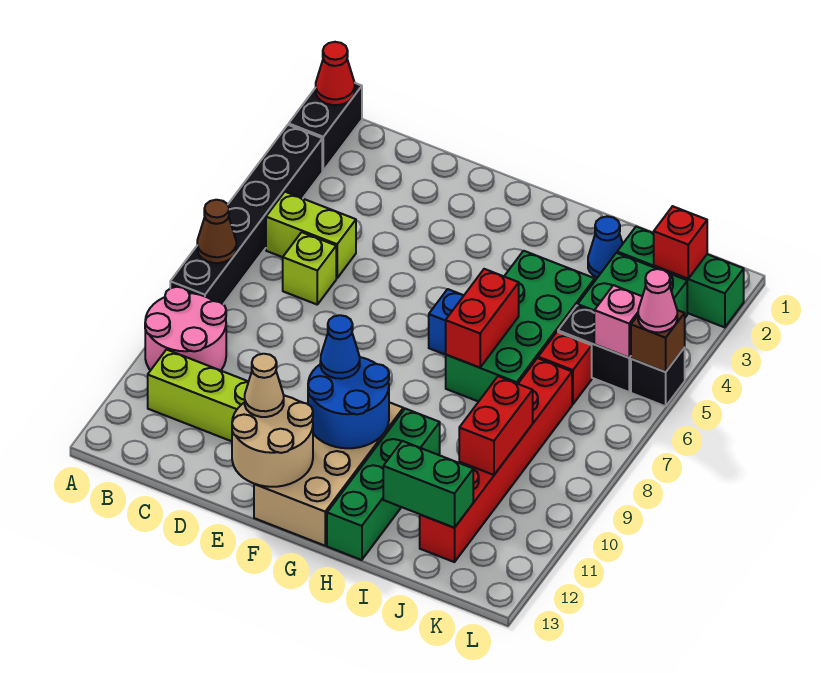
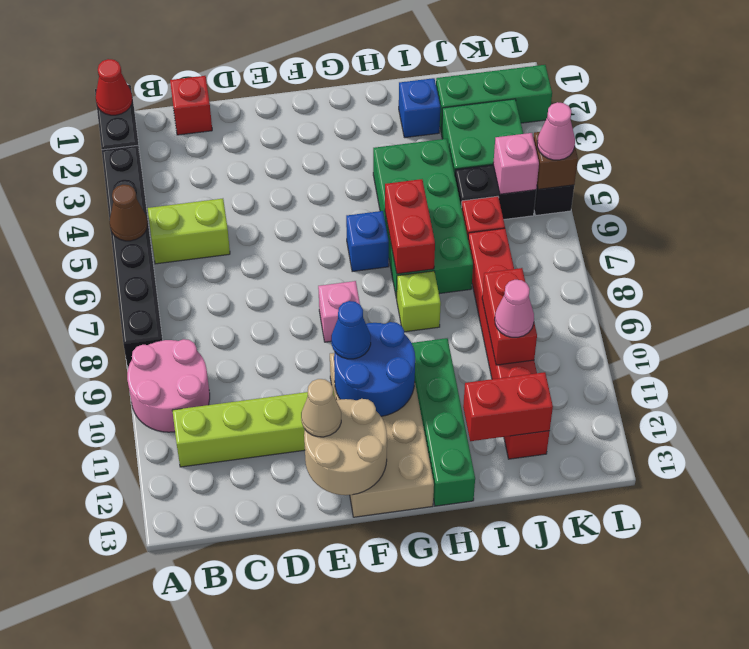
brown 1x1 cone [197,200,236,263] -> brown 1x1 cone moved to [110,185,148,241]
lime 1x1 brick [283,232,336,304] -> lime 1x1 brick moved to [397,271,441,332]
none -> pink 1x1 brick [318,281,360,342]
blue 1x1 cone [588,216,623,278] -> blue 1x1 brick [399,78,440,138]
green 1x2 brick [383,441,473,528] -> red 1x2 brick [463,372,553,441]
none -> pink 1x1 cone [495,280,534,337]
red 1x1 brick [654,206,707,279] -> red 1x1 brick moved to [170,76,212,135]

